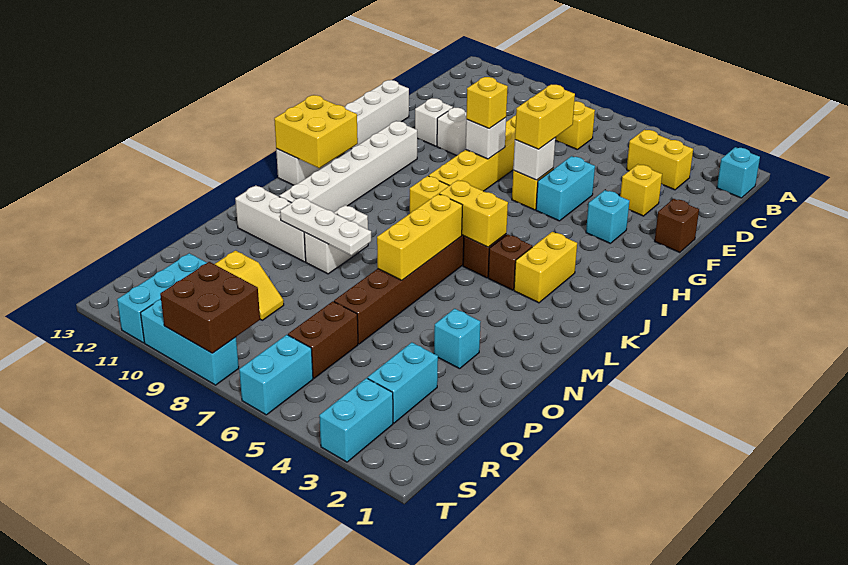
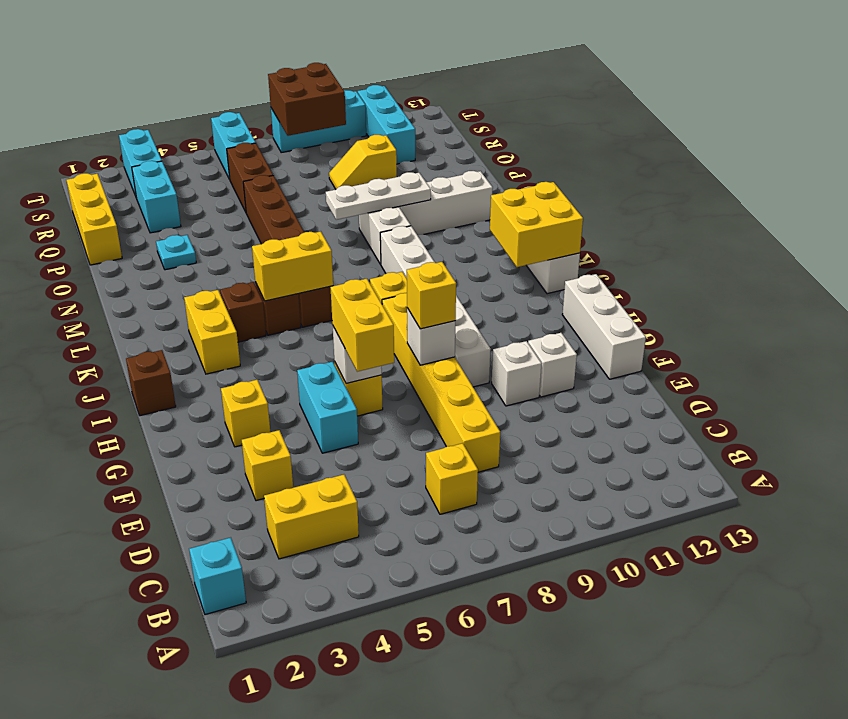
brown 1x1 brick [655,199,699,252] -> brown 1x1 brick moved to [126,350,176,416]
cyan 1x1 brick [586,190,629,243] -> yellow 1x1 brick [221,380,270,447]
white 1x6 brick [279,121,417,213] -> white 1x6 brick moved to [380,226,491,387]
yellow 1x3 brick [377,194,462,280] -> yellow 1x3 brick moved to [67,173,122,265]
cyan 1x1 brick [434,309,480,369] -> cyan 1x1 plate [156,235,196,270]

